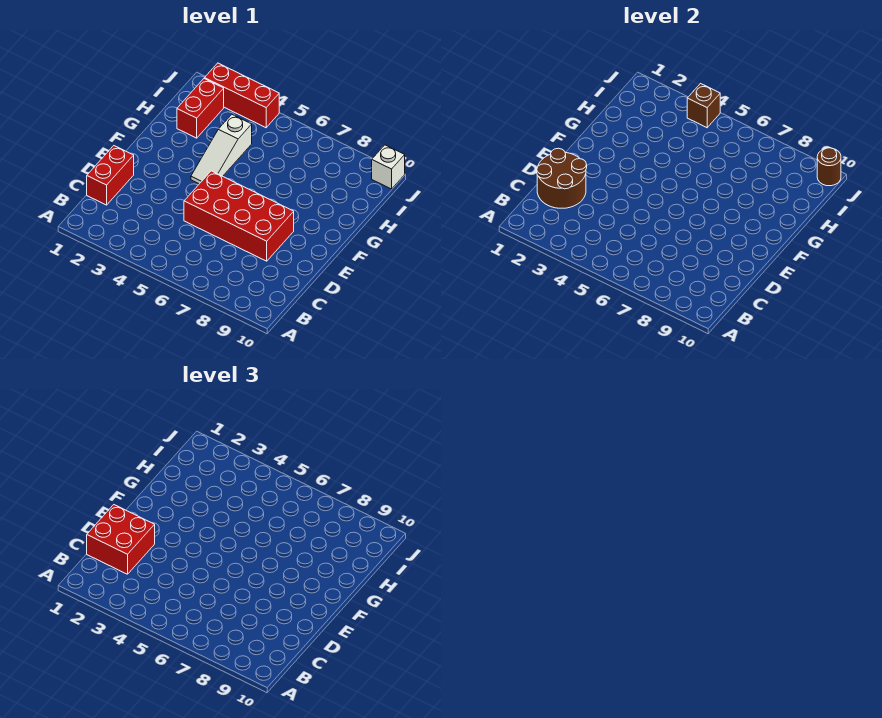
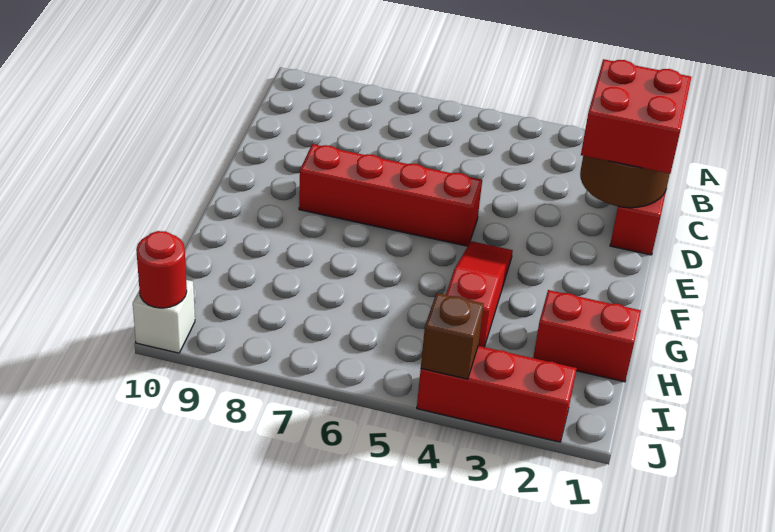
red 2x4 brick [184,171,294,261] -> red 1x4 brick [299,144,482,246]
white 1x3 slope [191,115,252,184] -> red 1x3 slope [446,241,513,347]
red 1x2 brick [177,79,224,138] -> red 1x2 brick turned to [533,290,641,382]
brown 1x1 round brick [817,148,841,186] -> red 1x1 round brick [136,231,187,308]

